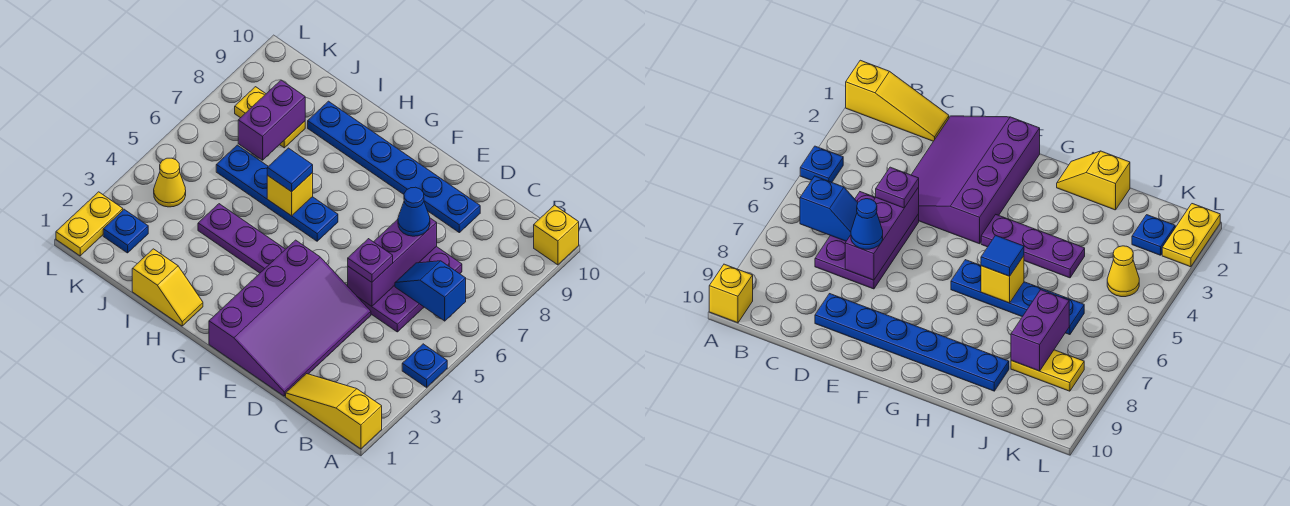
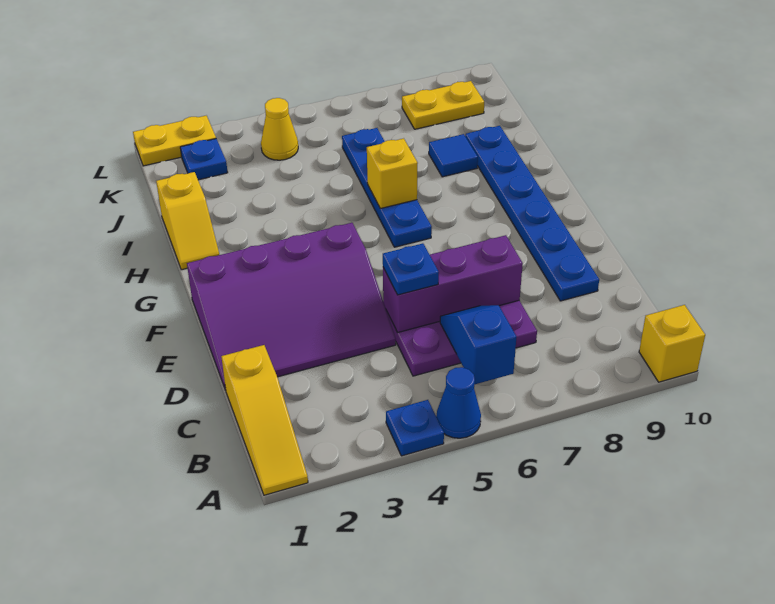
yellow 1x3 slope [286,374,382,449] -> yellow 1x3 slope turned to [221,345,308,495]
purple 1x1 plate [348,239,393,282] -> blue 1x1 plate [383,243,439,295]
blue 1x1 cone [398,187,430,236] -> blue 1x1 cone moved to [436,367,481,438]
purple 1x3 plate [198,204,285,273] -> none
blue 1x1 tile [267,148,313,192] -> blue 1x1 tile moved to [429,134,478,177]
purple 1x2 brick [238,80,305,160] -> none
yellow 1x2 plate [235,87,305,148] -> yellow 1x2 plate turned to [402,81,484,129]

